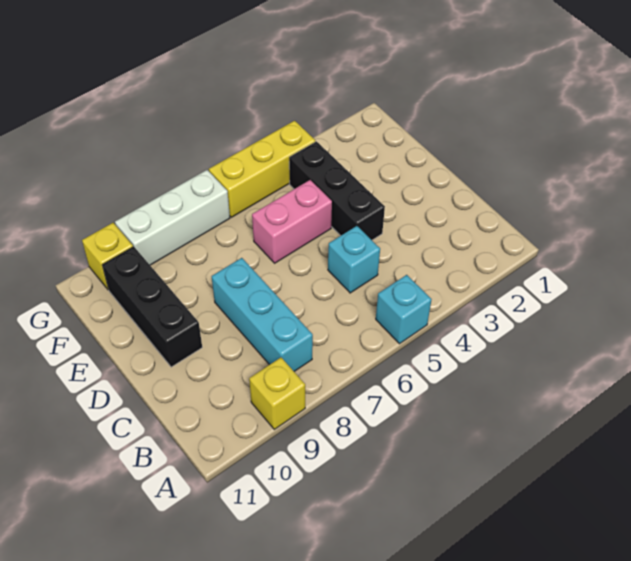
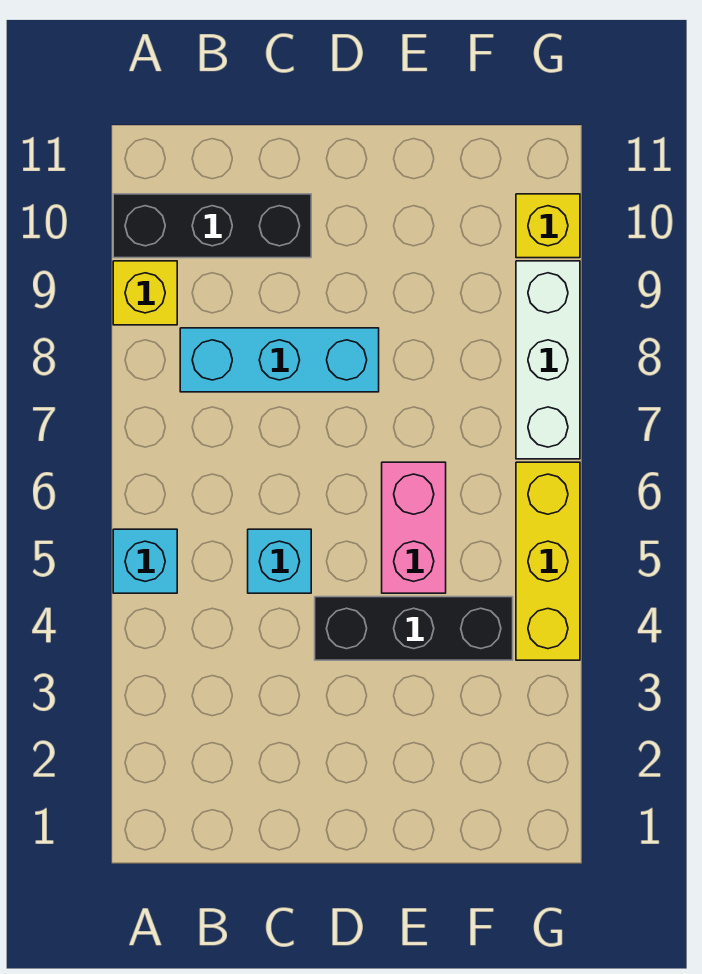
black 1x3 brick [102,247,202,367] -> black 1x3 brick moved to [113,194,311,258]

